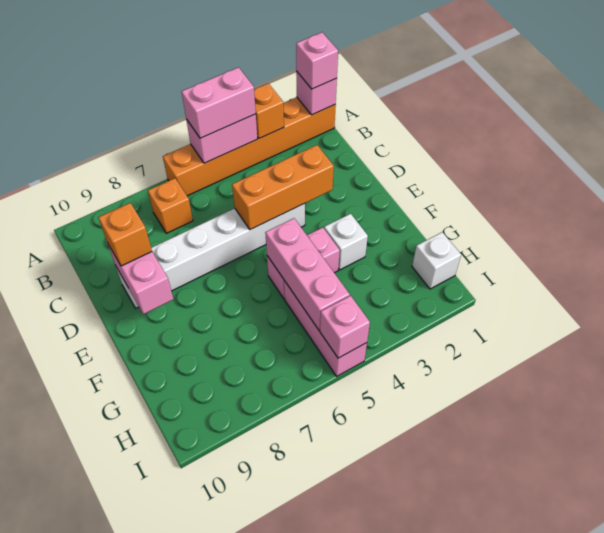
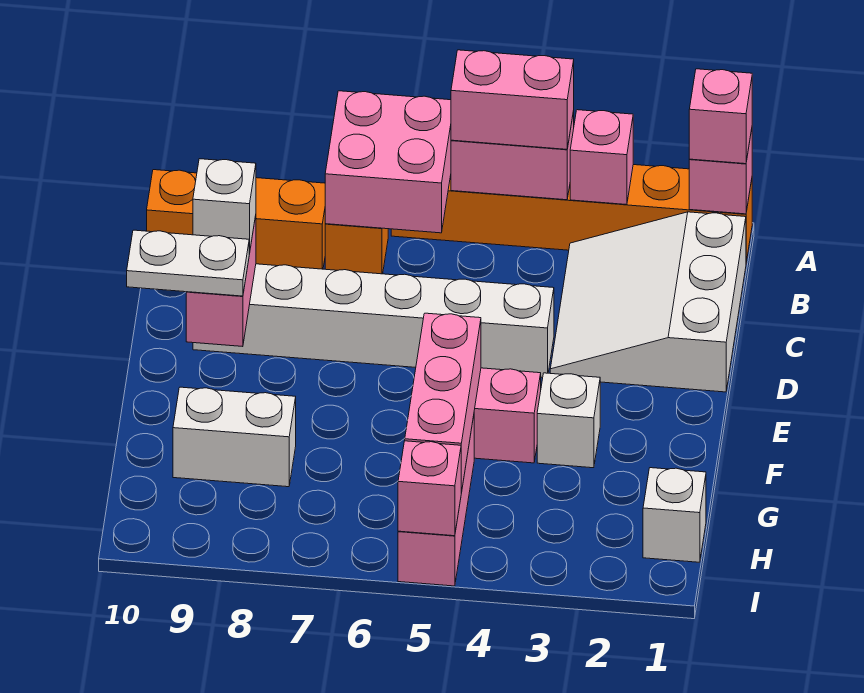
orange 1x1 brick [254,83,284,138] -> pink 1x1 brick [570,110,633,205]
none -> pink 2x2 brick [325,91,451,233]
none -> white 3x3 slope [550,212,746,392]
orange 1x3 brick [232,145,334,230] -> orange 1x3 brick moved to [147,170,325,269]
orange 1x1 brick [98,203,152,266] -> white 1x1 brick [193,159,256,253]
none -> white 1x2 plate [127,230,249,296]
none -> white 1x2 brick [173,387,296,487]

